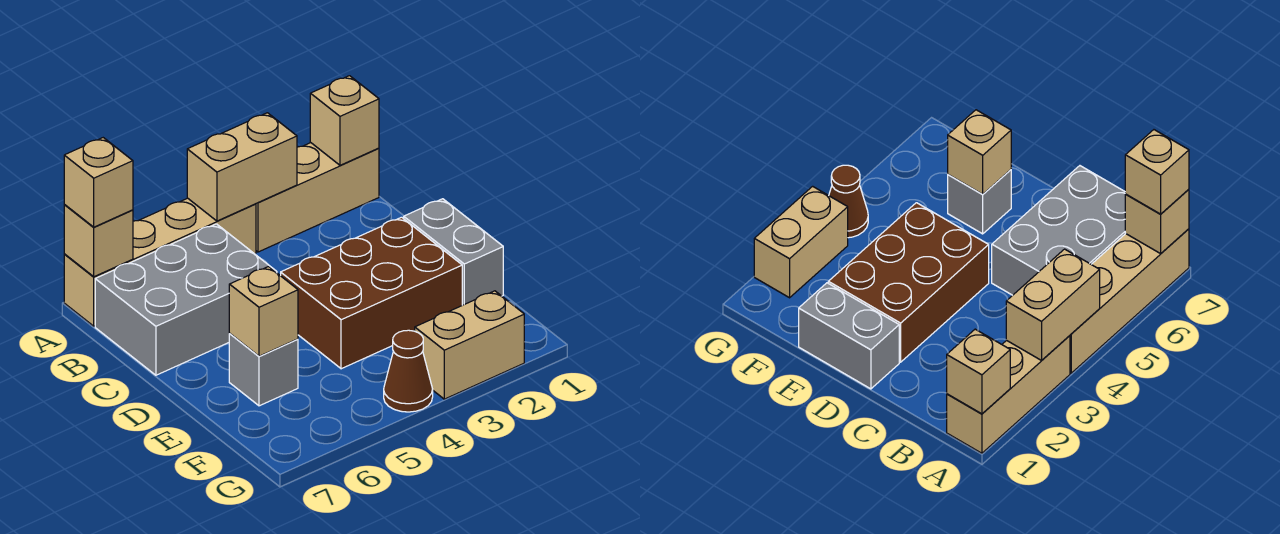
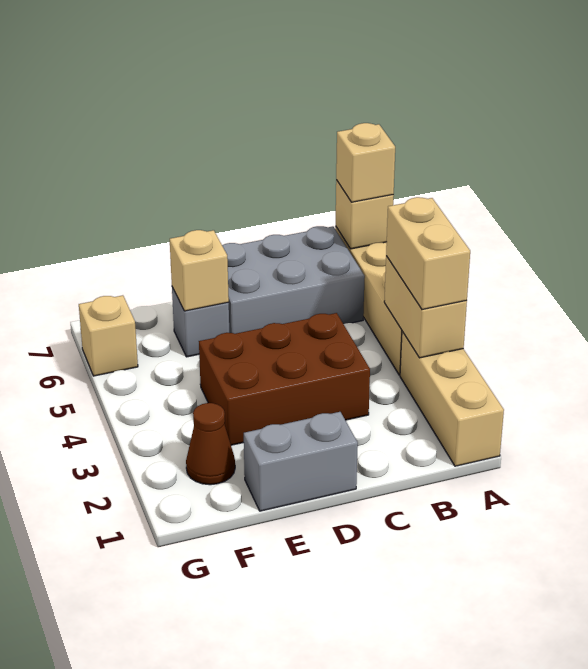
tan 1x1 brick [310,76,379,165] -> tan 1x1 brick moved to [79,295,138,376]
grey 2x3 brick [95,224,277,375] -> grey 2x3 brick turned to [222,226,365,334]
brown 2x3 brick [281,217,462,369] -> brown 2x3 brick turned to [199,313,370,445]
tan 1x2 brick [415,291,524,399] -> tan 1x2 brick moved to [386,197,470,310]
brown 1x1 cone [384,330,433,412] -> brown 1x1 cone moved to [186,403,235,485]

